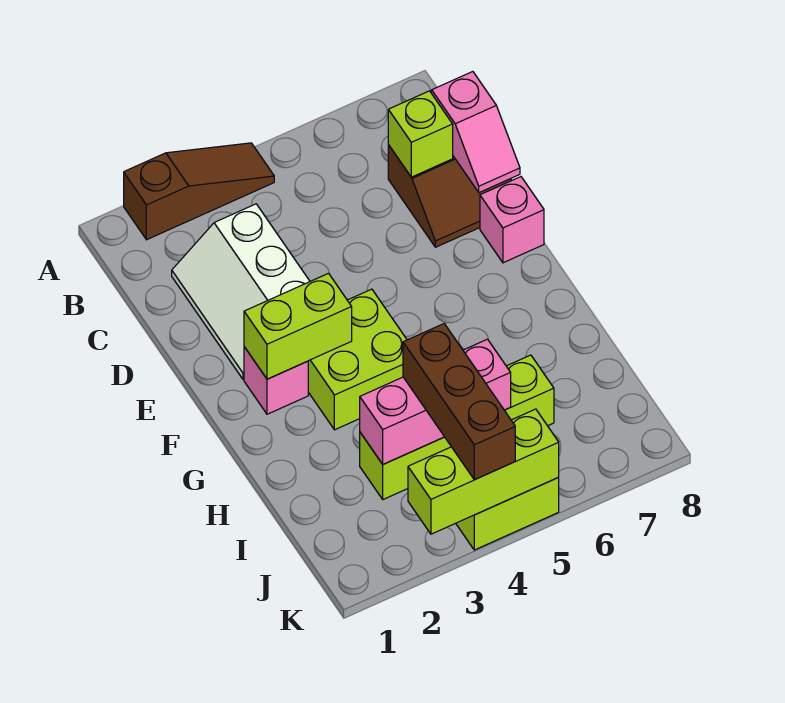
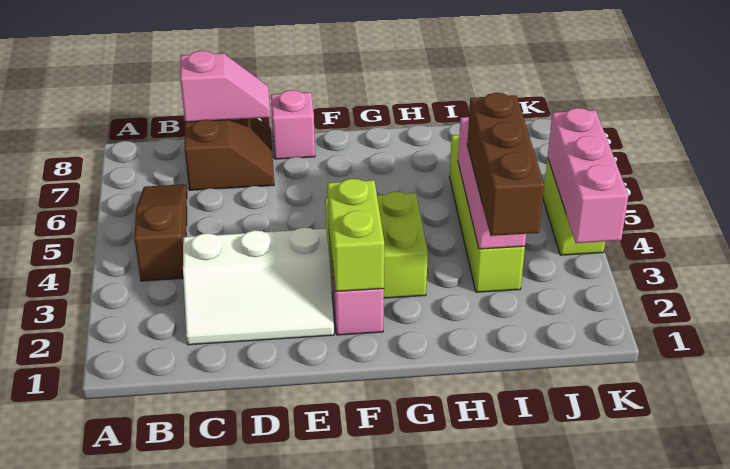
brown 1x3 slope [124,143,274,240] -> brown 1x3 slope moved to [134,184,187,281]
lime 1x1 brick [388,91,453,177] -> none
brown 1x3 brick [403,324,515,480] -> brown 1x3 brick turned to [467,93,544,236]
lime 1x3 brick [408,409,559,534] -> pink 1x3 brick [548,108,628,243]

